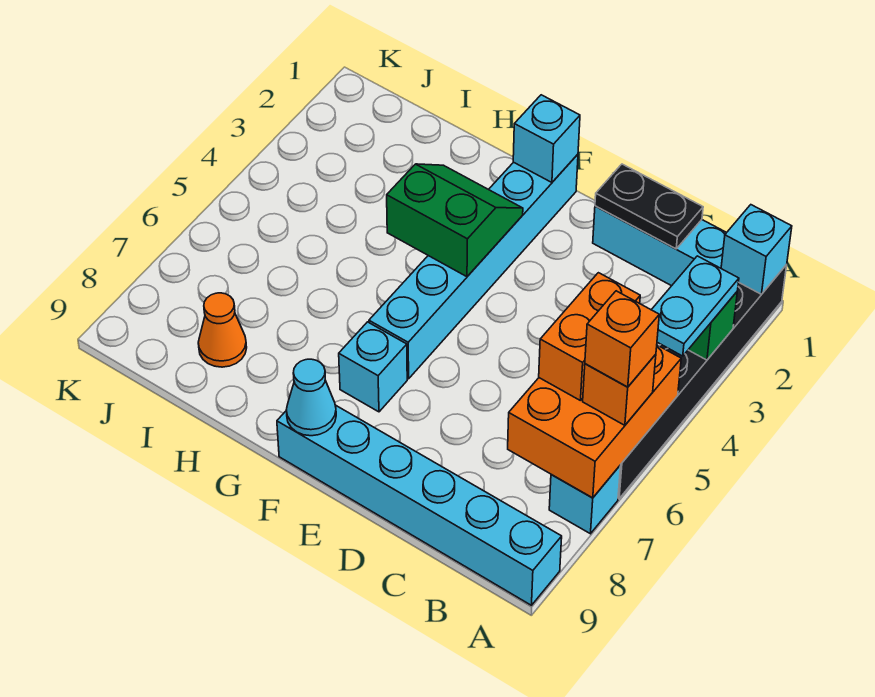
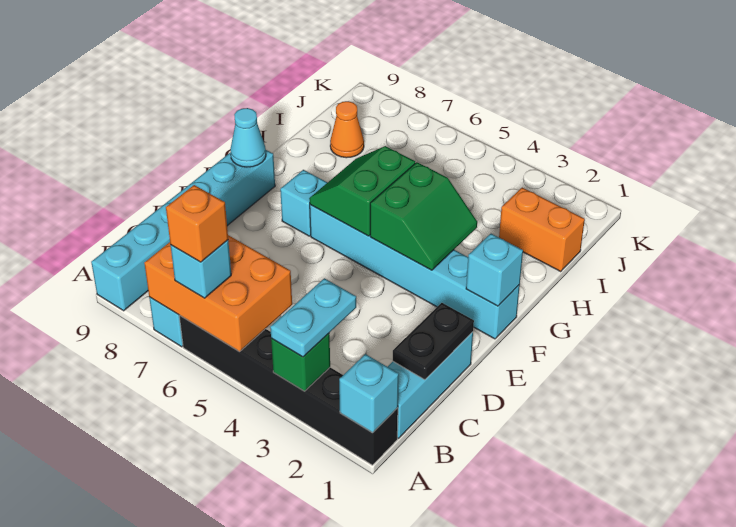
cyan 1x2 plate [652,256,739,356] -> cyan 1x2 plate turned to [270,278,356,357]
orange 1x1 brick [583,354,656,425] -> cyan 1x1 brick [170,240,231,298]
orange 1x2 brick [539,273,640,400] -> orange 1x2 brick moved to [499,188,585,271]
none -> green 2x2 slope [309,146,415,236]

